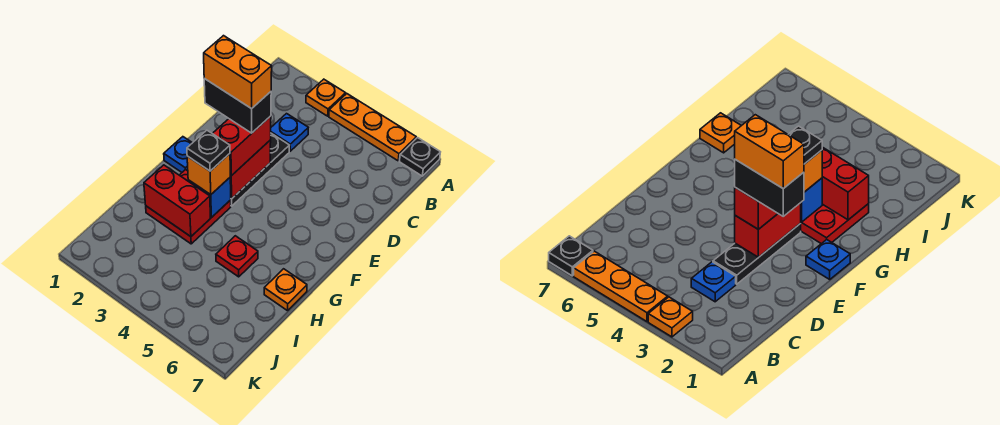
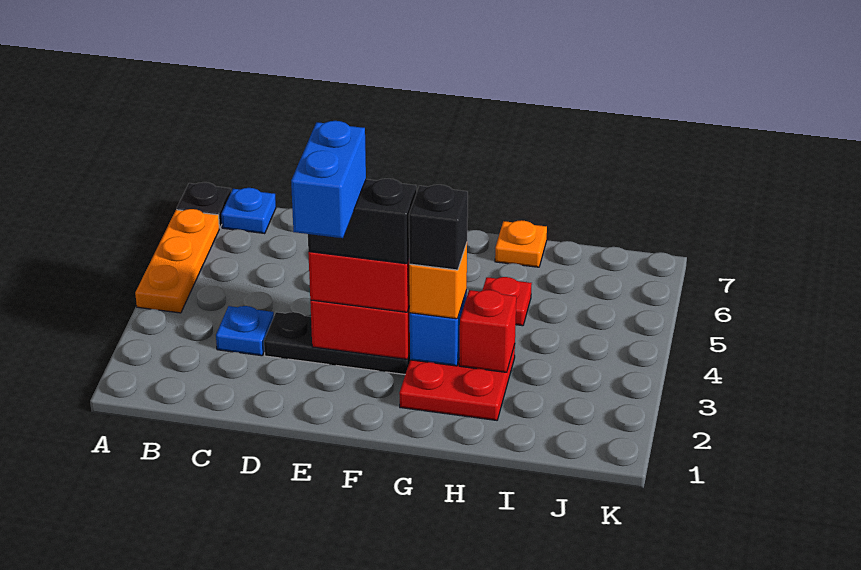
orange 1x1 plate [306,79,346,116] -> none
black 1x2 brick [204,79,271,133] -> black 1x2 brick turned to [308,179,417,264]
orange 1x2 brick [204,36,272,109] -> blue 1x2 brick [291,121,366,238]
blue 1x1 plate [164,137,192,172] -> blue 1x1 plate moved to [221,188,276,234]
black 1x1 plate [187,130,230,171] -> black 1x1 brick [409,185,468,270]
red 1x2 brick [144,165,210,237] -> red 1x1 brick [459,290,516,372]

